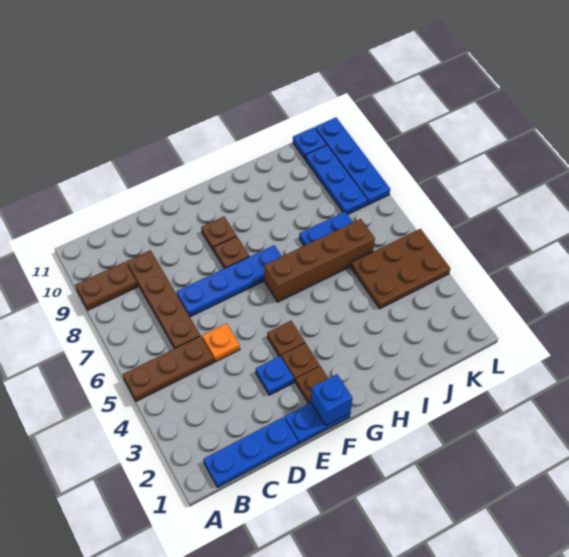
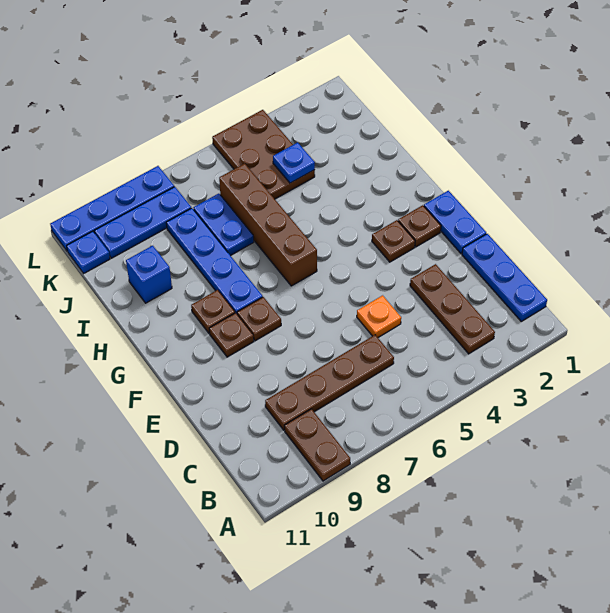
brown 1x3 plate [123,336,214,401] -> brown 1x3 plate moved to [410,264,495,354]
blue 1x4 plate [176,245,282,317] -> blue 1x4 plate moved to [166,208,263,314]
blue 1x1 plate [256,356,294,395] -> blue 1x1 plate moved to [273,142,315,183]
blue 1x1 brick [311,374,353,425] -> blue 1x1 brick moved to [126,246,172,303]
brown 1x1 plate [267,321,305,356] -> brown 1x1 plate moved to [191,290,235,333]

